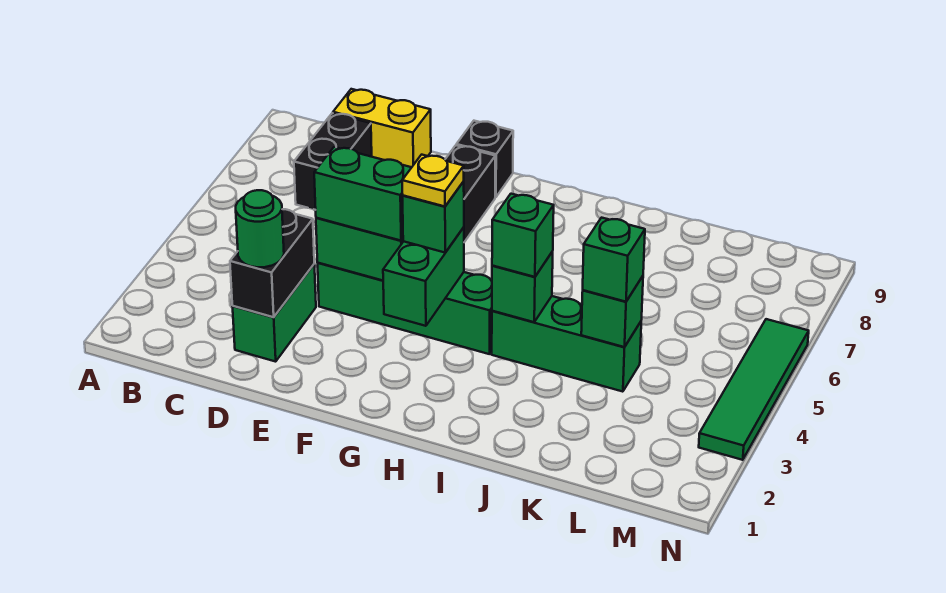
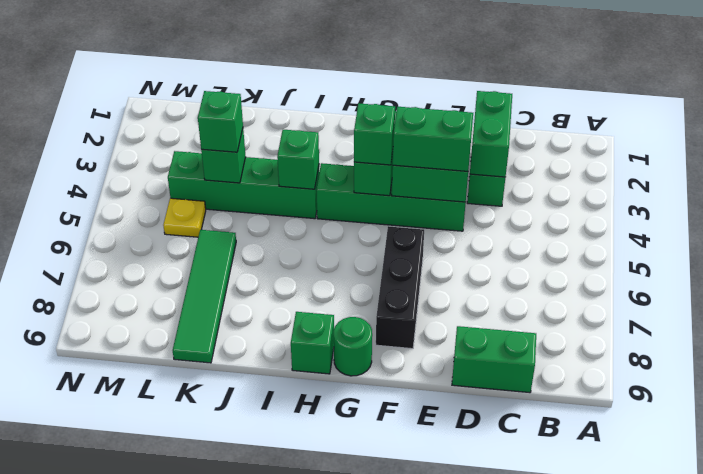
black 1x2 brick [294,113,372,210] -> none
yellow 1x2 brick [333,89,431,167] -> green 1x2 brick [452,326,536,393]
black 1x2 brick [230,209,314,317] -> green 1x2 brick [470,91,512,177]
green 1x1 round brick [236,190,284,267] -> green 1x1 round brick moved to [334,317,372,376]
black 1x1 brick [456,121,513,197] -> none
yellow 1x1 plate [402,155,464,206] -> yellow 1x1 plate moved to [163,198,206,237]
green 1x3 brick [492,296,641,392] -> green 1x4 brick [168,151,319,219]
green 1x1 brick [492,194,554,277] -> green 1x1 brick moved to [291,312,334,374]
green 1x4 tile [699,319,809,460] -> green 1x4 tile moved to [173,230,236,363]

